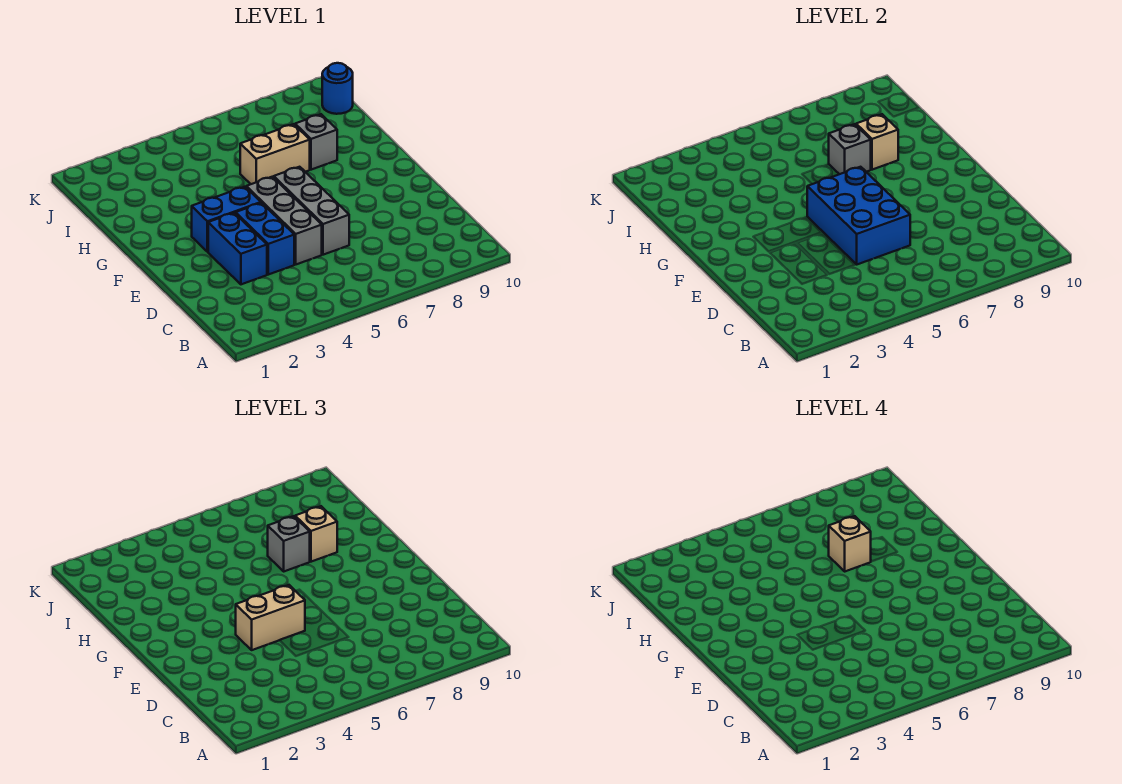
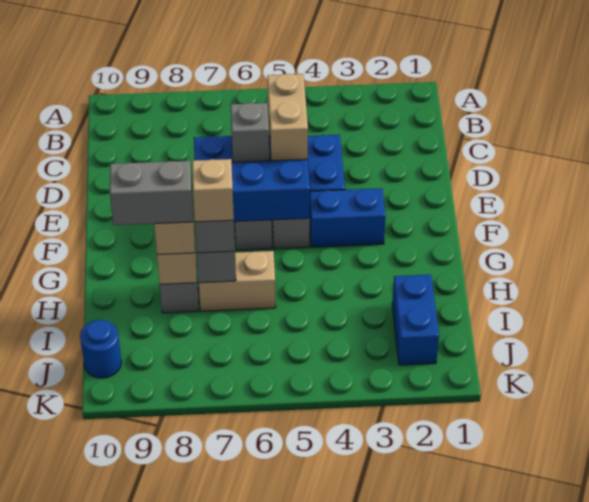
blue 1x2 brick [208,213,267,284] -> blue 1x2 brick moved to [392,275,439,365]
blue 2x3 brick [807,167,910,264] -> blue 2x3 brick turned to [194,134,310,222]
tan 1x2 brick [236,585,305,650] -> tan 1x2 brick turned to [267,74,308,161]
none -> grey 1x1 brick [231,103,269,162]
none -> grey 1x2 brick [110,161,193,225]

